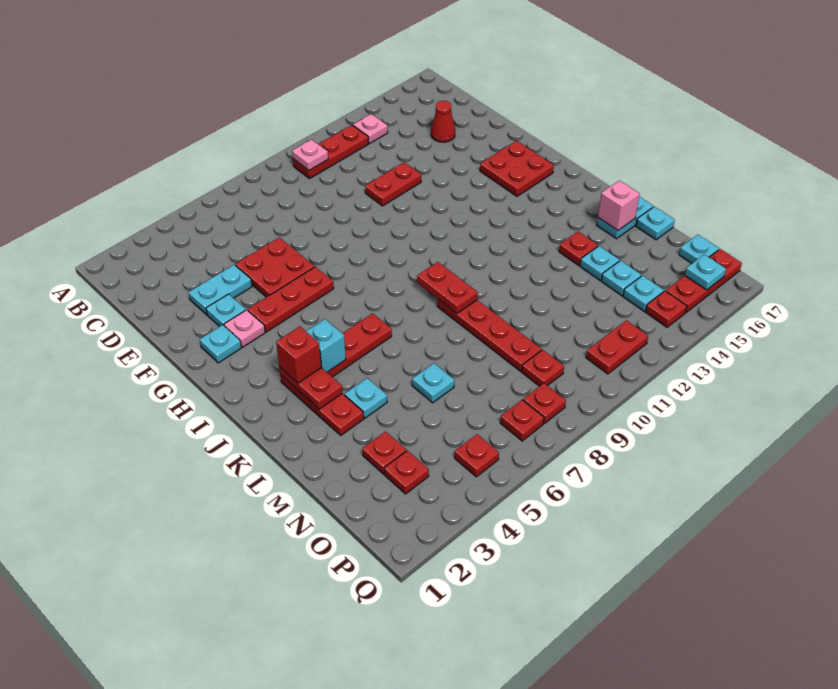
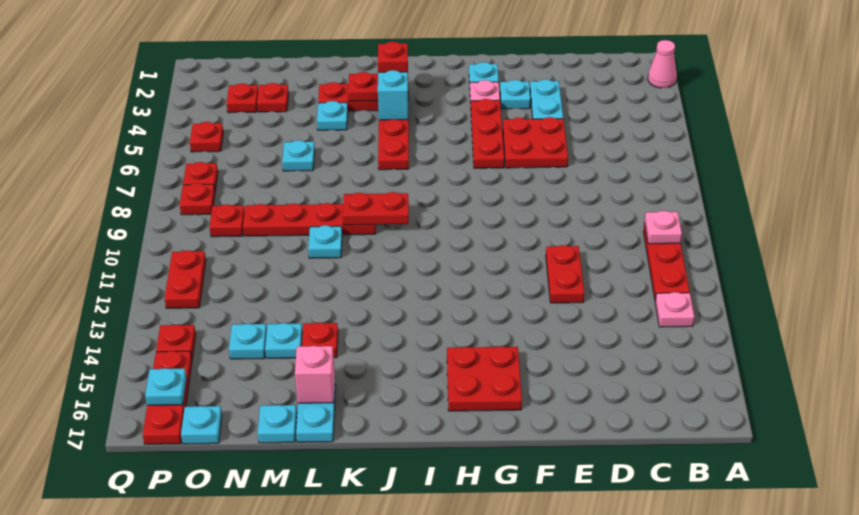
none -> pink 1x1 cone [648,40,677,88]
red 1x1 cone [431,101,455,142] -> none
cyan 1x1 plate [623,275,664,311] -> cyan 1x1 plate moved to [308,225,342,258]

